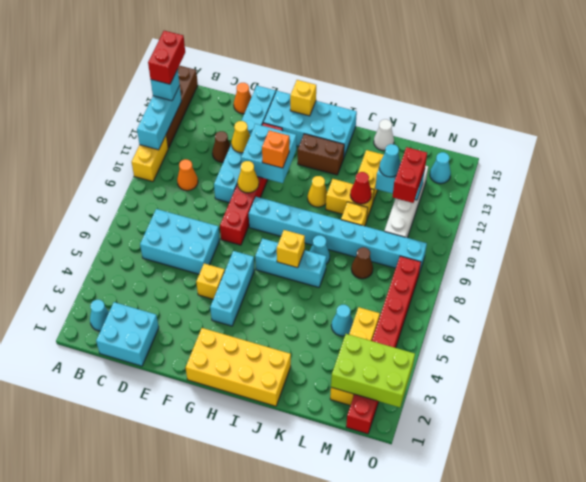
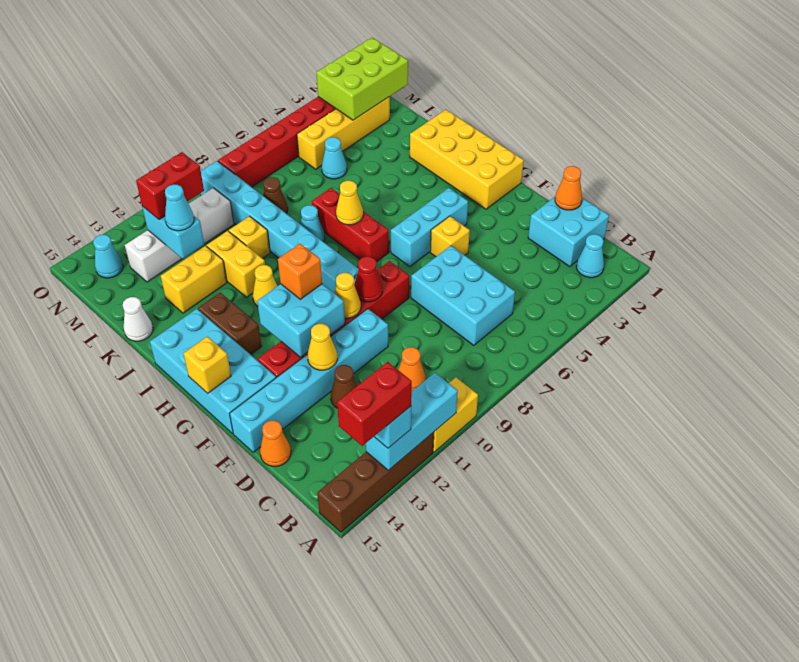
none -> orange 1x1 cone [555,166,582,210]
cyan 1x3 brick [255,238,326,287] -> red 1x3 brick [312,188,389,262]
yellow 1x1 brick [277,230,305,268] -> yellow 1x1 cone [336,181,363,225]
red 1x1 cone [350,172,372,204] -> red 1x1 cone moved to [354,257,382,302]
lime 2x3 brick [331,334,415,407] -> lime 2x3 brick turned to [316,38,408,120]

